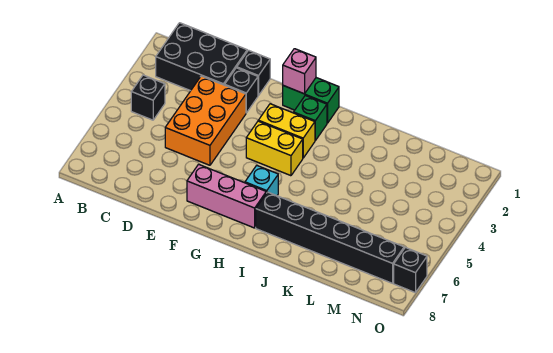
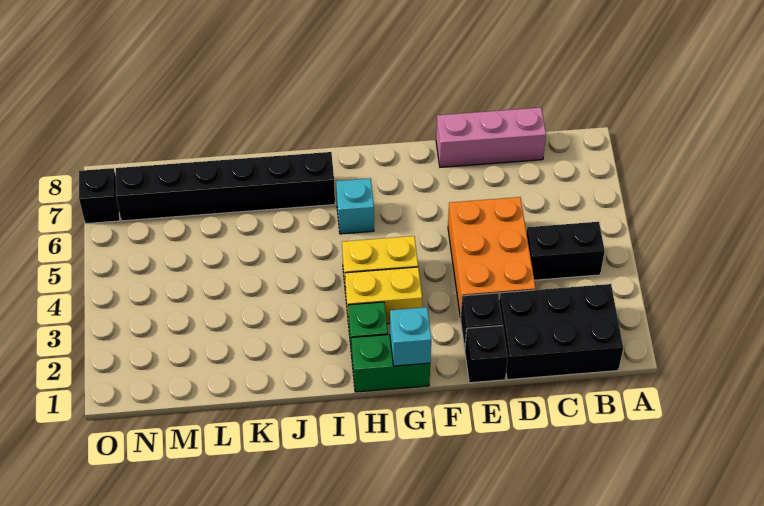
black 1x1 brick [131,75,165,120] -> black 1x2 brick [527,222,605,280]
pink 1x3 brick [187,164,266,228] -> pink 1x3 brick moved to [436,108,546,167]
pink 1x1 brick [283,49,316,94] -> cyan 1x1 brick [390,307,431,366]

